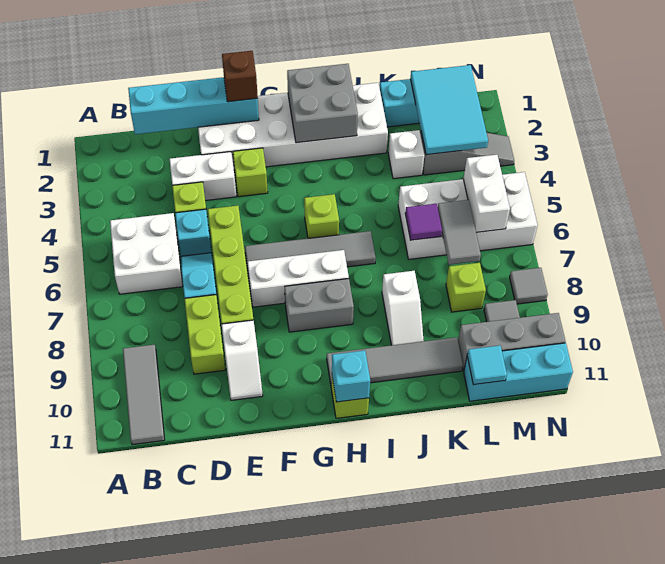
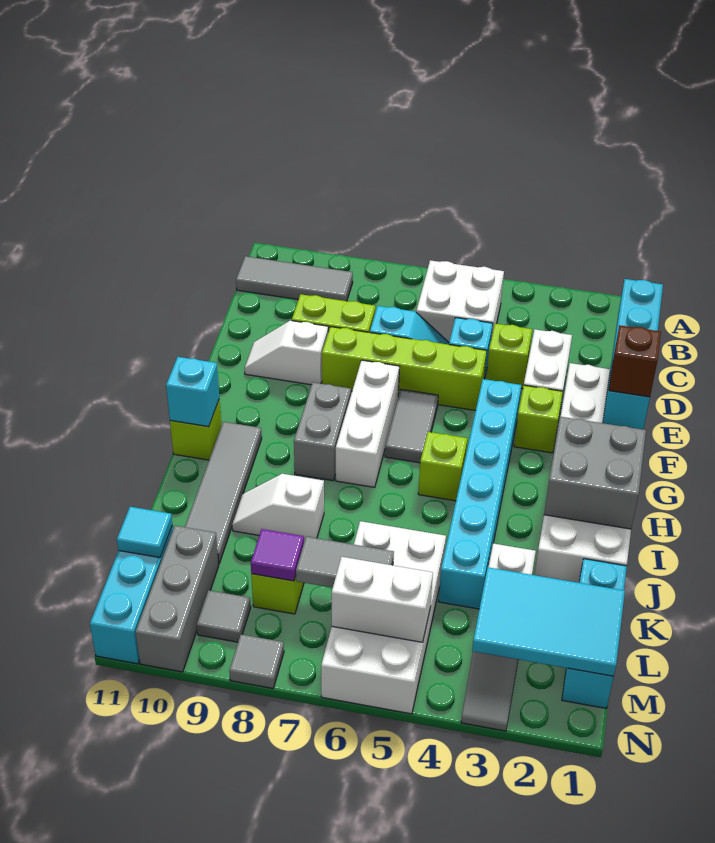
none -> cyan 1x6 brick [439,379,521,609]
grey 1x4 tile [245,231,376,276] -> grey 1x2 tile [385,389,438,463]
purple 1x1 tile [405,204,442,240] -> purple 1x1 tile moved to [251,529,304,581]

